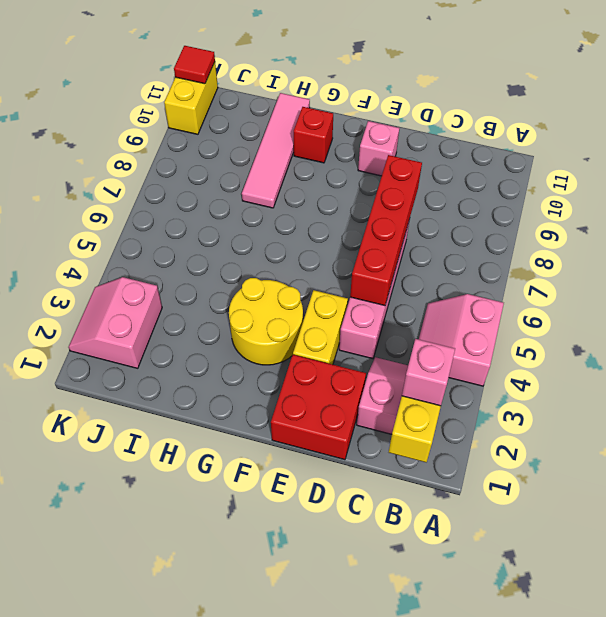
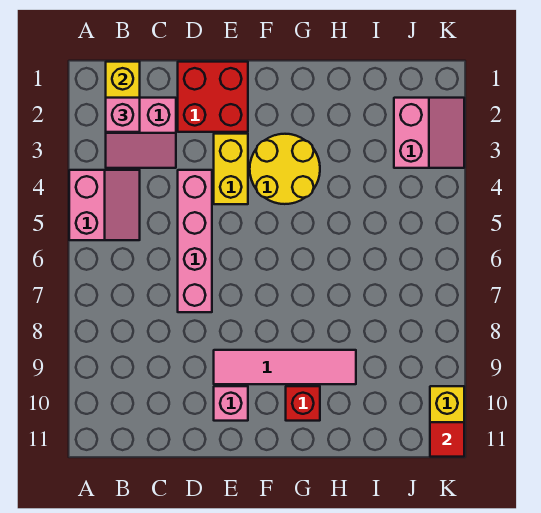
red 1x4 brick [350,155,422,306] -> none
pink 1x4 tile [242,93,310,208] -> pink 1x4 tile turned to [214,350,356,384]

